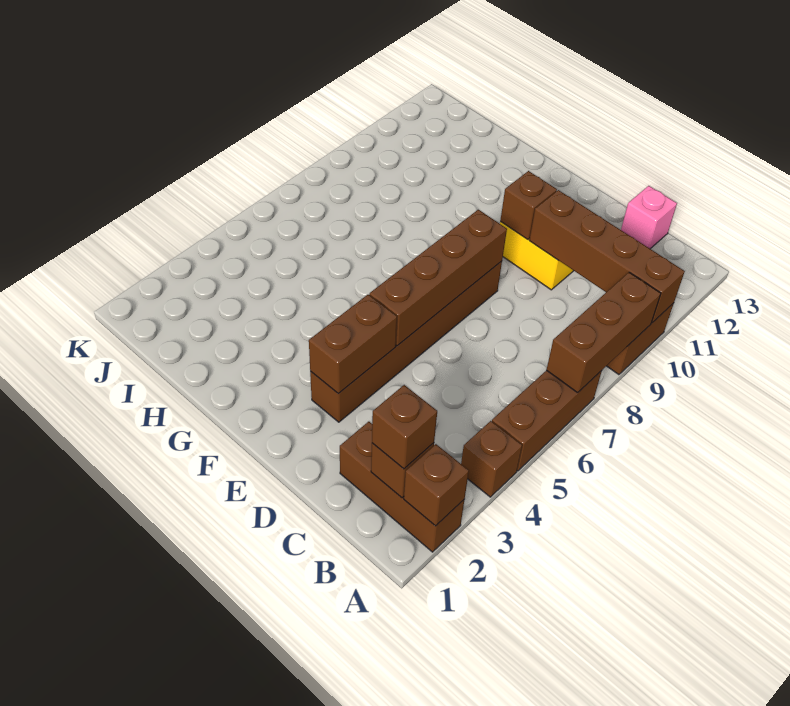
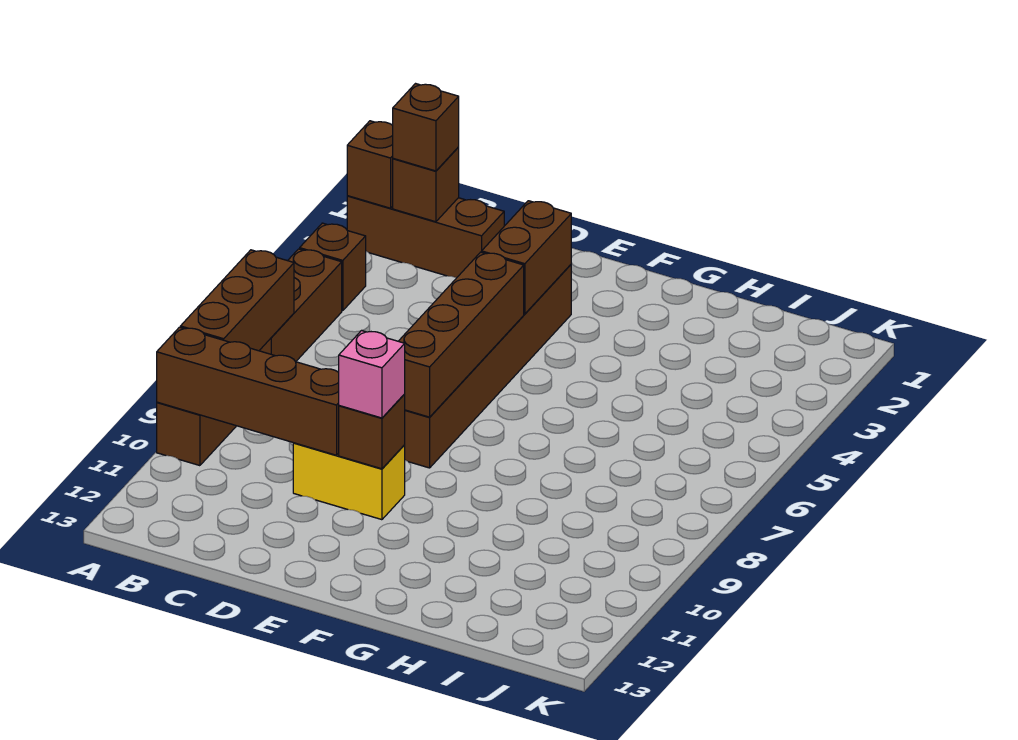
pink 1x1 brick [621,186,677,249] -> pink 1x1 brick moved to [339,330,405,418]

